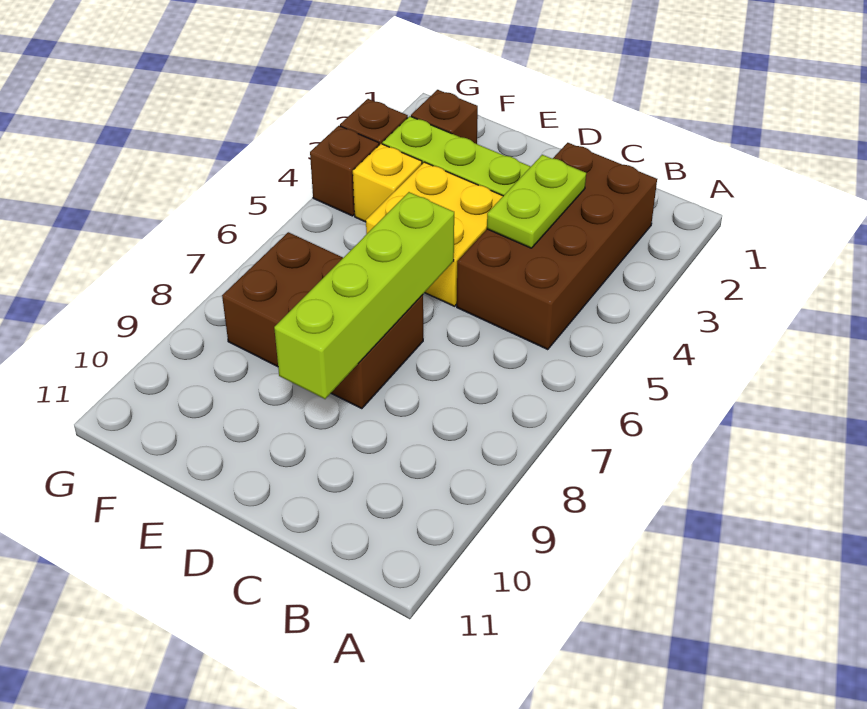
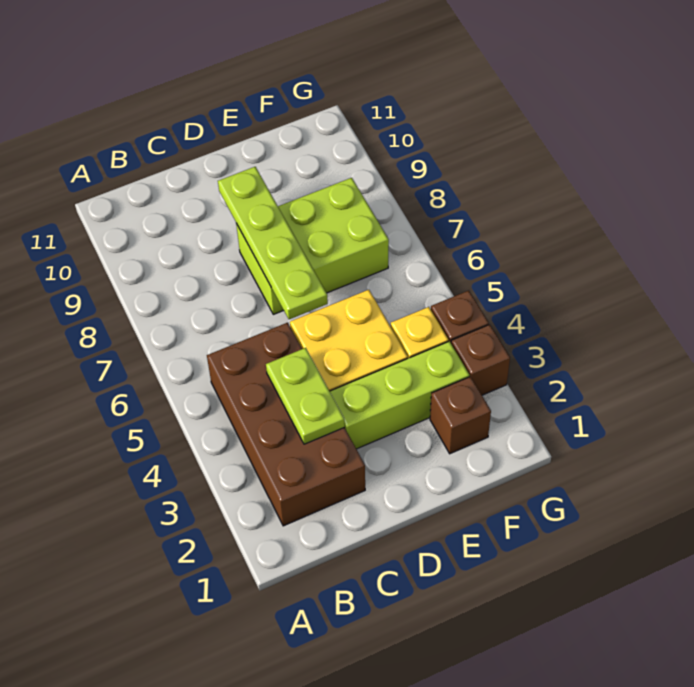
lime 1x4 brick [274,192,454,399] -> lime 1x4 plate [218,167,328,319]
brown 2x3 brick [222,232,423,409] -> lime 2x3 brick [236,178,389,314]

